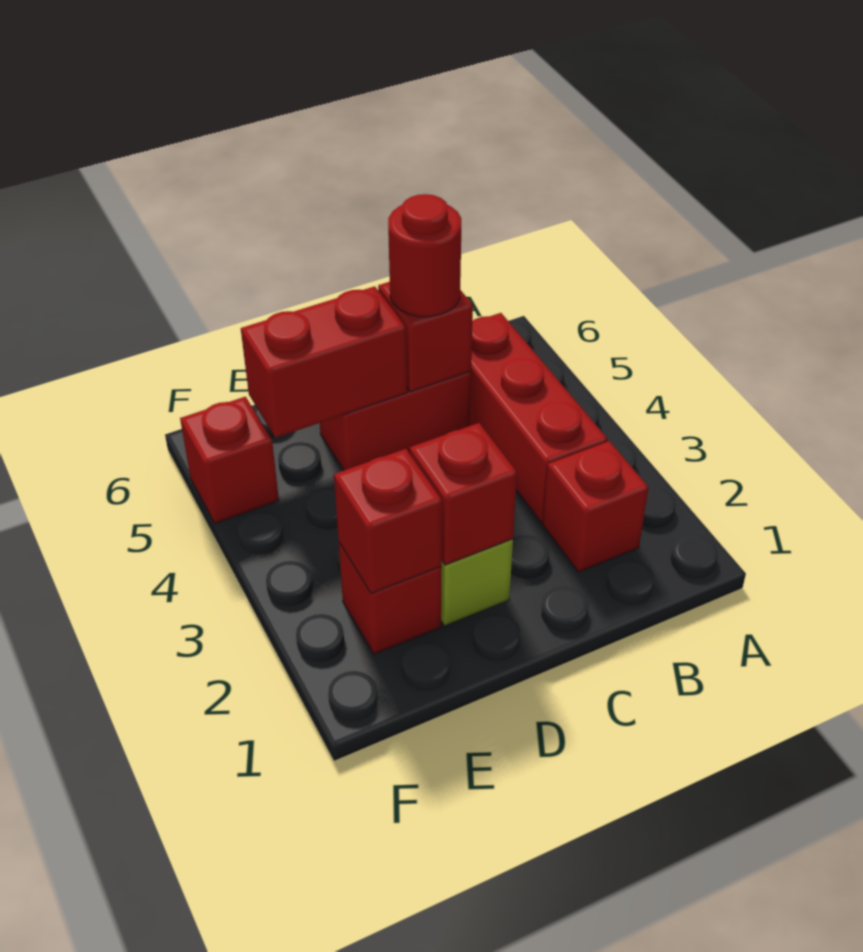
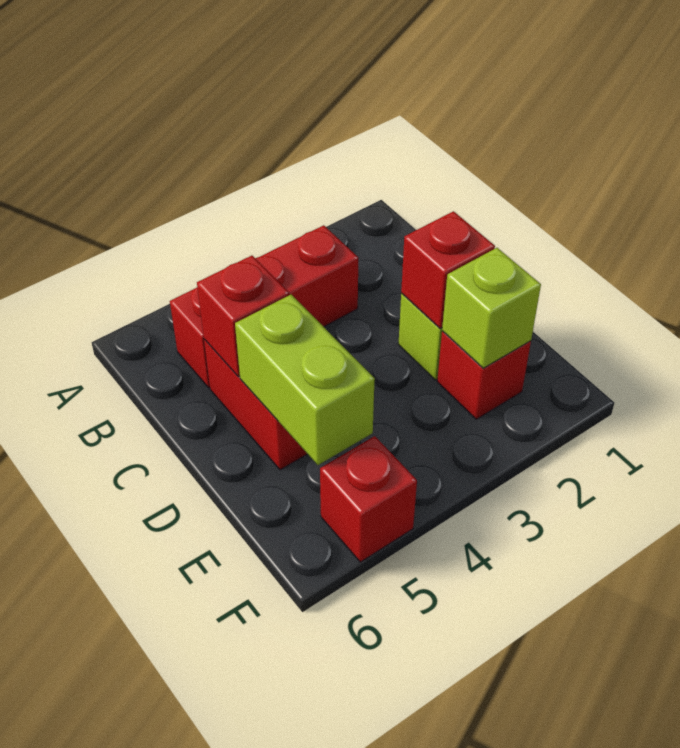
red 1x1 brick [543,441,649,572] -> none
red 1x1 round brick [388,194,461,317] -> none
red 1x2 brick [241,286,407,438] -> lime 1x2 brick [235,295,375,465]
red 1x1 brick [334,449,442,594] -> lime 1x1 brick [442,248,541,368]

